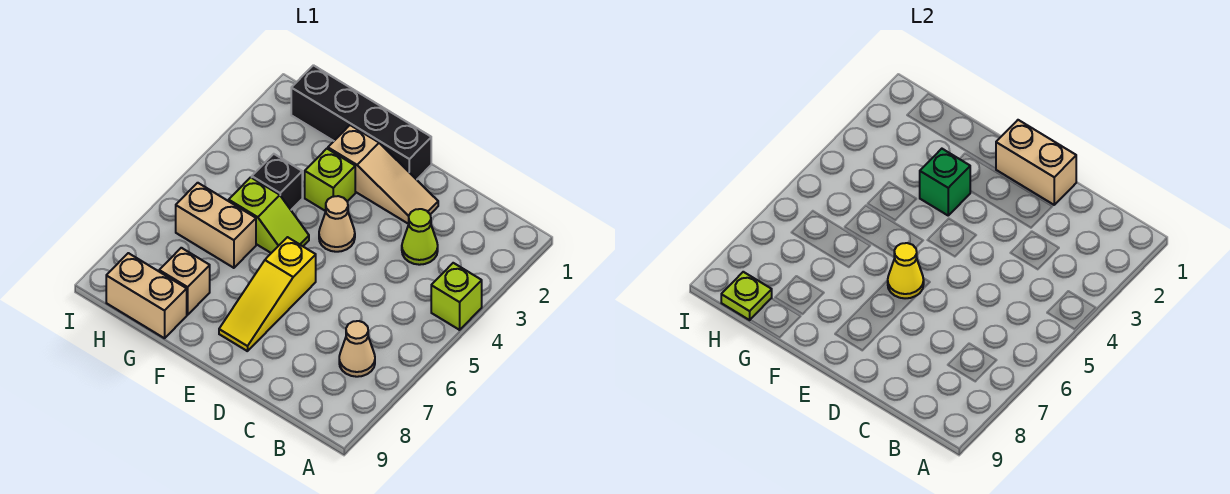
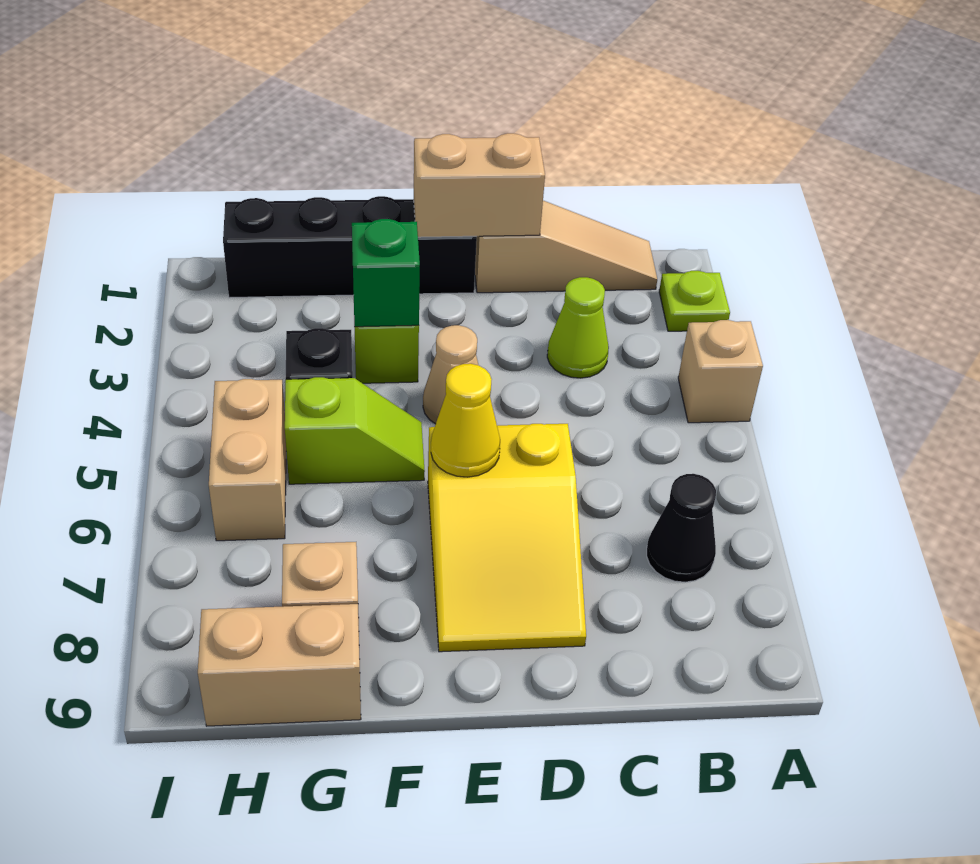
lime 1x1 brick [431,263,482,330] -> tan 1x1 brick [678,320,763,423]
tan 1x1 cone [339,321,375,377] -> black 1x1 cone [647,474,716,582]
tan 1x3 slope [328,125,438,224] -> tan 1x3 slope moved to [475,201,657,293]
yellow 1x3 slope [219,237,316,351] -> yellow 2x3 slope [428,424,586,652]
tan 1x2 brick [176,183,256,268] -> tan 1x2 brick turned to [209,379,286,541]
lime 1x1 plate [721,272,772,320] -> lime 1x1 plate moved to [659,271,730,331]

